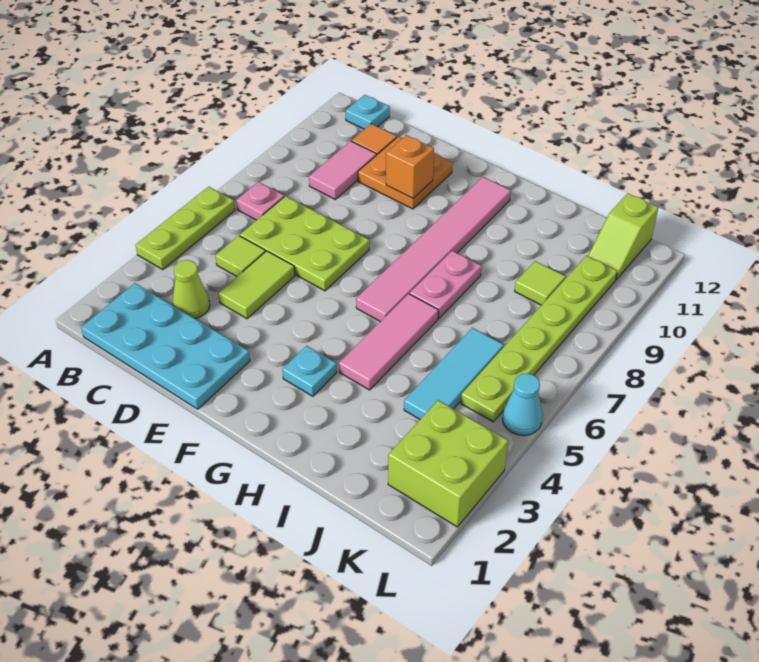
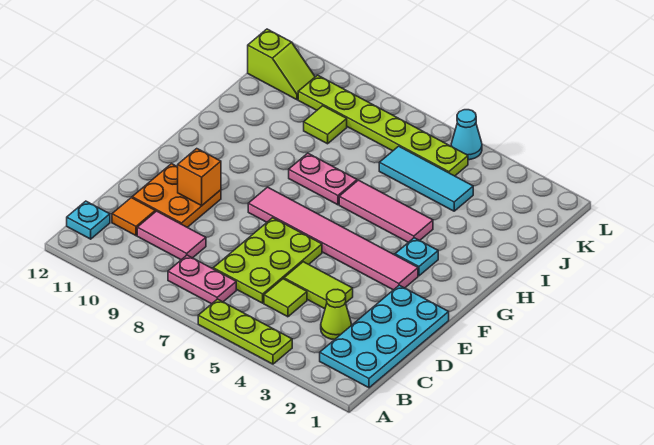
pink 1x1 plate [236,182,284,220] -> pink 1x2 plate [168,255,236,304]
pink 1x6 tile [356,177,511,322] -> pink 1x6 tile moved to [248,187,418,290]
lime 2x2 brick [388,400,508,527] -> none

